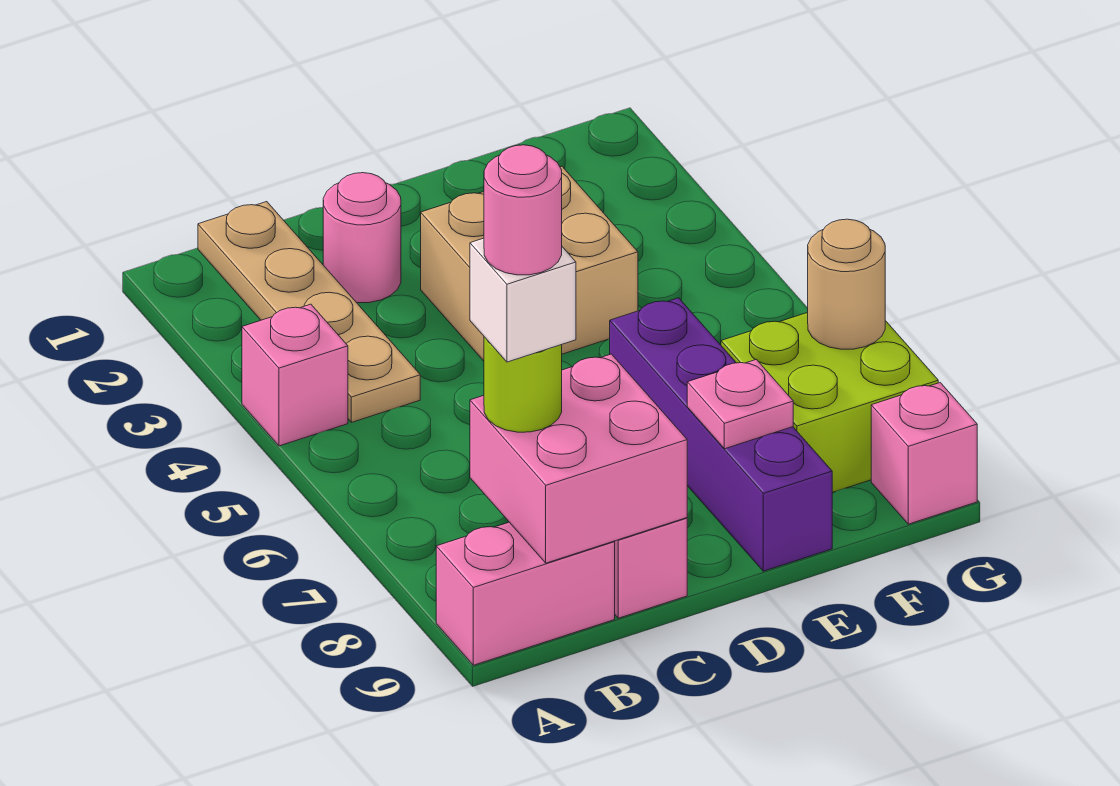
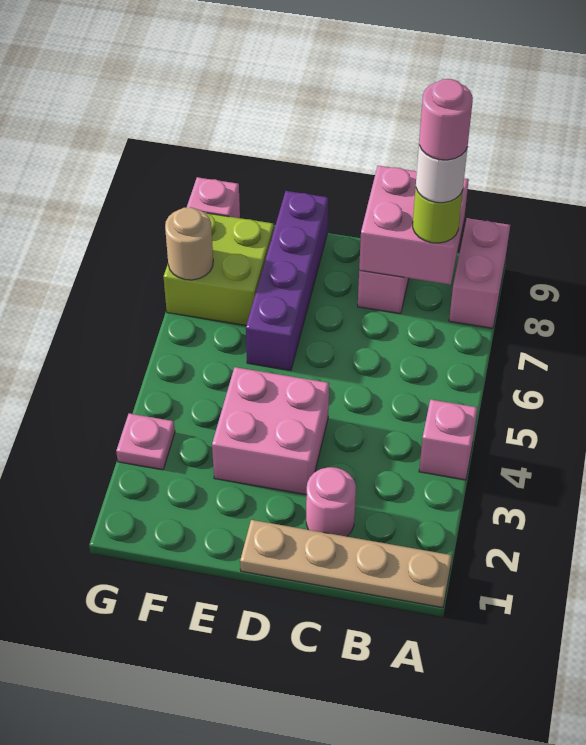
pink 1x2 brick [436,522,615,665] -> pink 1x2 brick turned to [449,218,510,328]
tan 1x4 plate [198,202,420,422] -> tan 1x4 plate turned to [240,520,452,608]
white 1x1 brick [470,238,576,362] -> white 1x1 round brick [416,145,467,203]
tan 2x2 brick [421,166,638,361] -> pink 2x2 brick [212,367,329,495]
pink 1x1 plate [687,359,793,449] -> pink 1x1 plate moved to [116,414,175,470]

